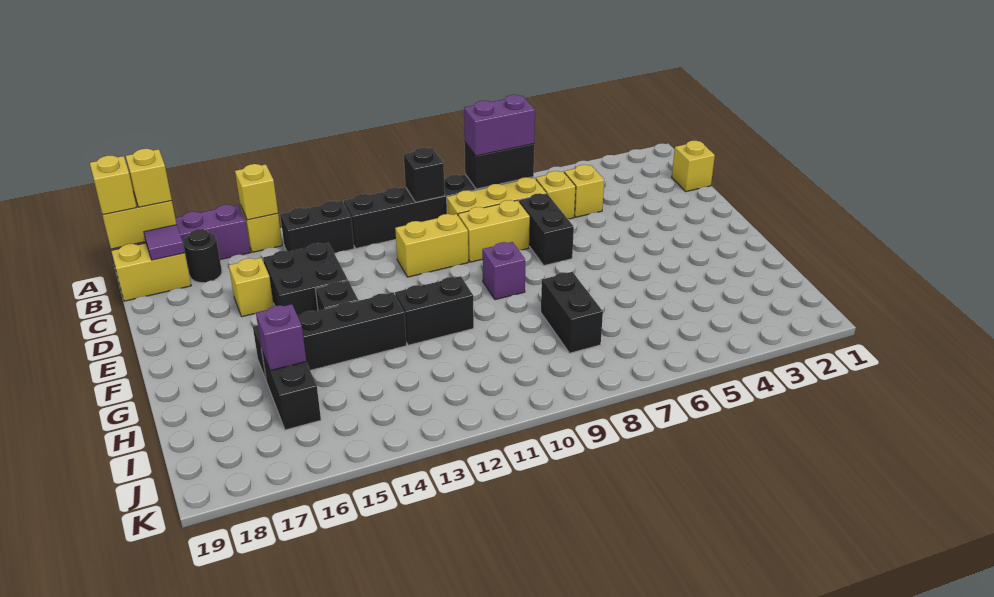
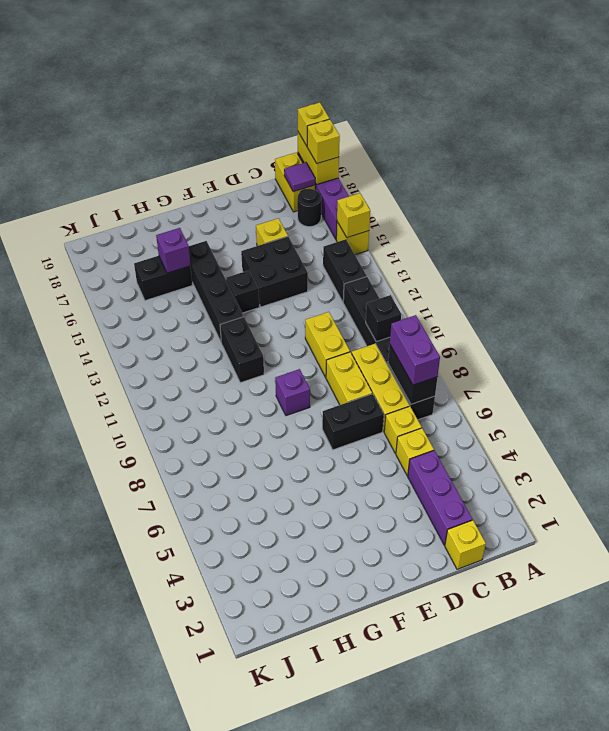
none -> purple 1x3 brick [408,450,472,545]
black 1x2 brick [541,272,603,353] -> none

